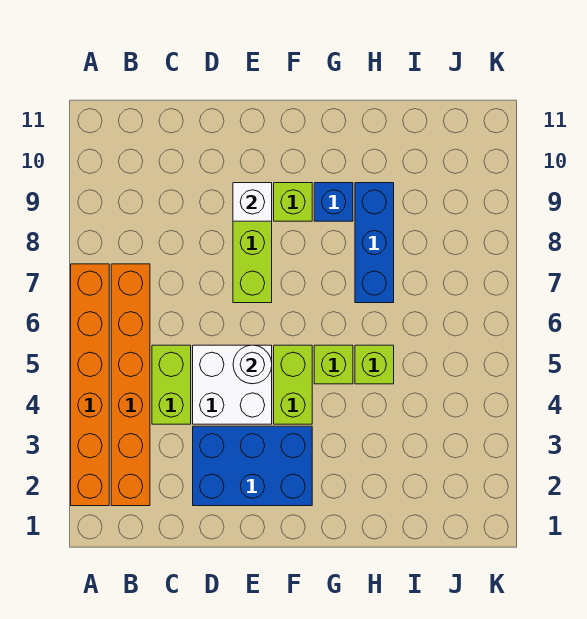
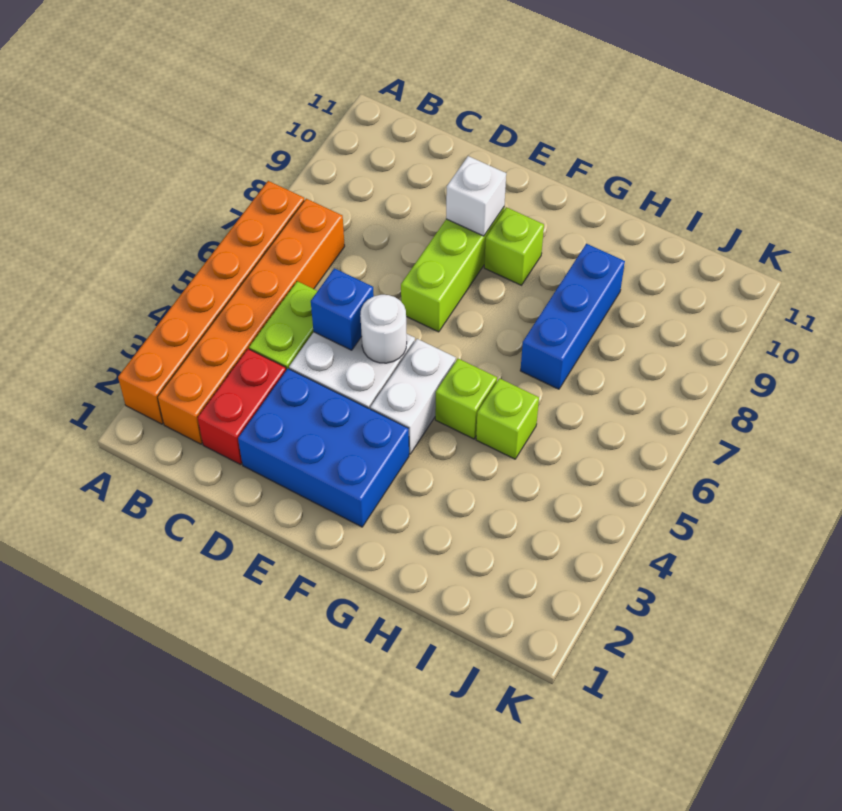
none -> red 1x2 brick [198,349,286,465]
lime 1x2 brick [274,345,312,424] -> white 1x2 brick [370,339,456,454]
blue 1x1 brick [314,183,353,221] -> blue 1x1 brick moved to [311,268,374,350]

